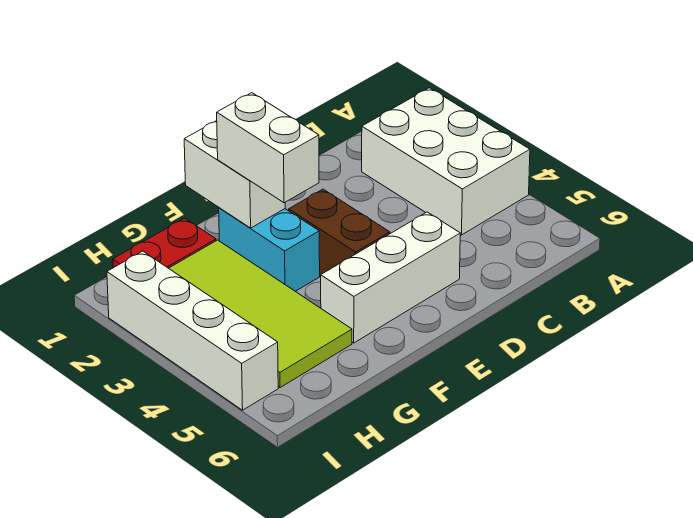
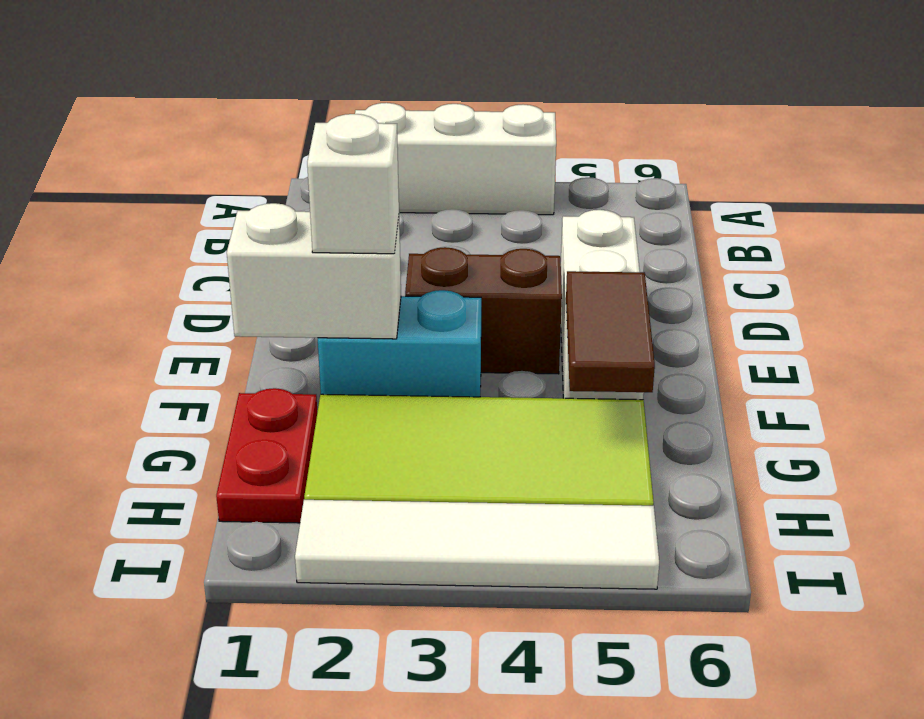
white 2x3 brick [362,88,530,235] -> white 1x3 brick [355,103,556,215]
white 1x2 brick [217,93,319,203] -> white 1x1 brick [307,114,399,254]
none -> brown 1x2 tile [566,271,655,392]
white 1x4 brick [107,251,278,410] -> white 1x4 tile [295,500,659,589]

